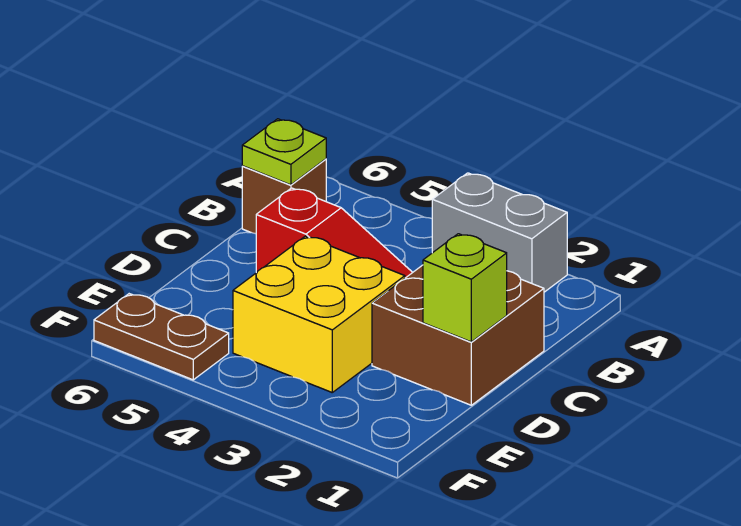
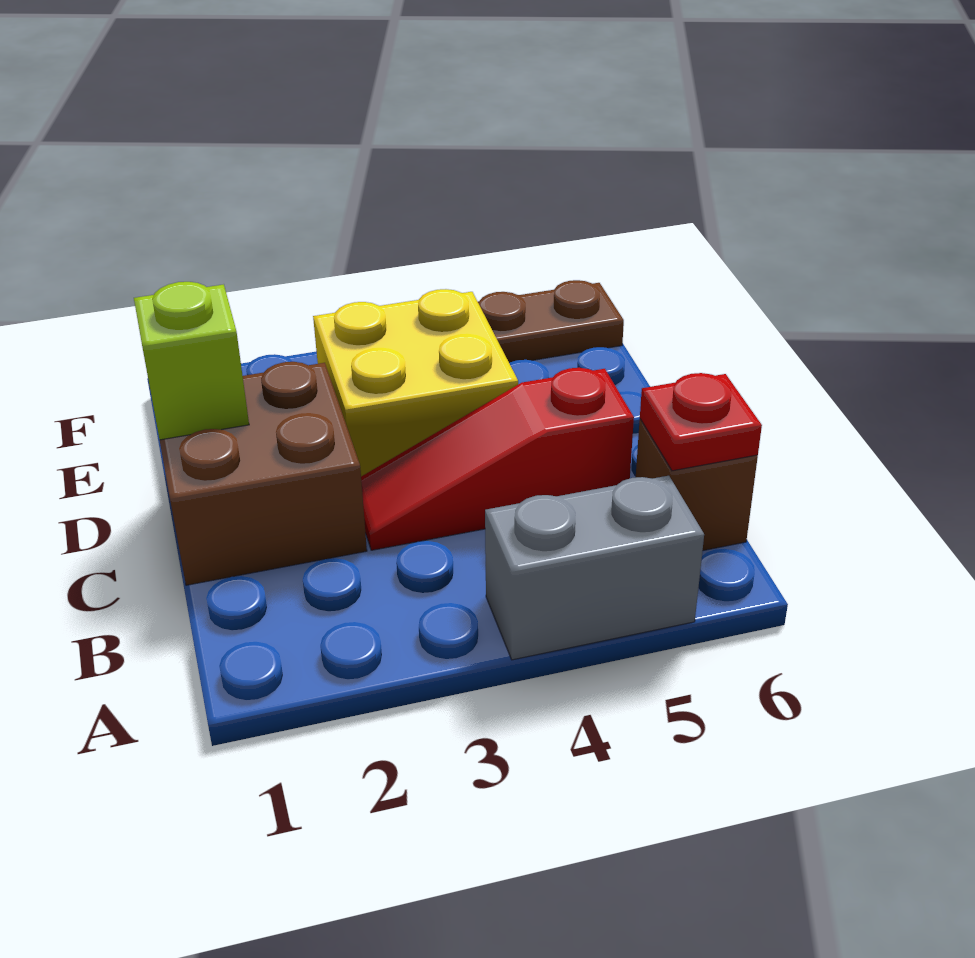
grey 1x2 brick [432,173,567,292] -> grey 1x2 brick moved to [485,476,704,660]
lime 1x1 plate [242,119,326,185] -> red 1x1 plate [640,373,762,471]

